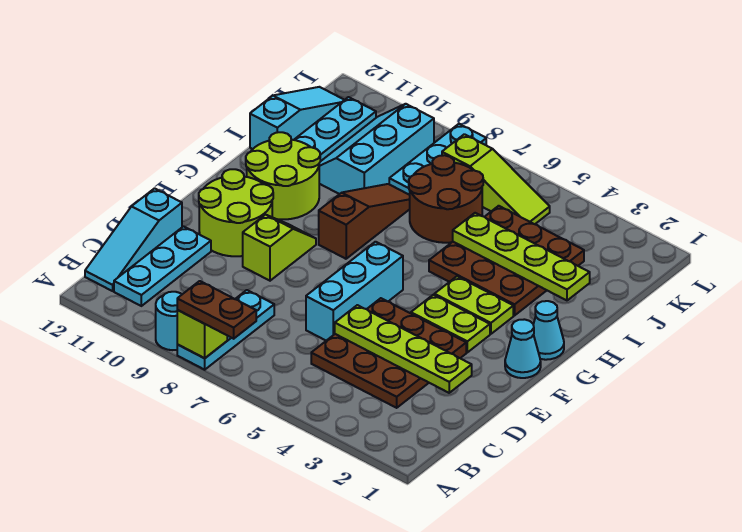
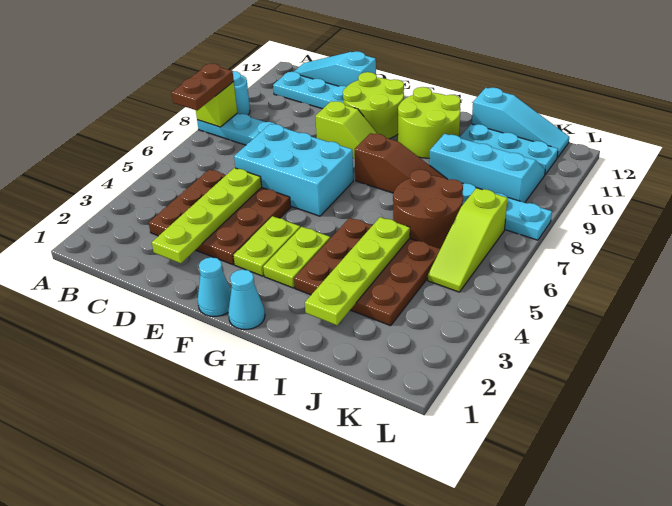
cyan 1x3 brick [306,242,403,341] -> cyan 2x3 brick [234,124,353,216]

